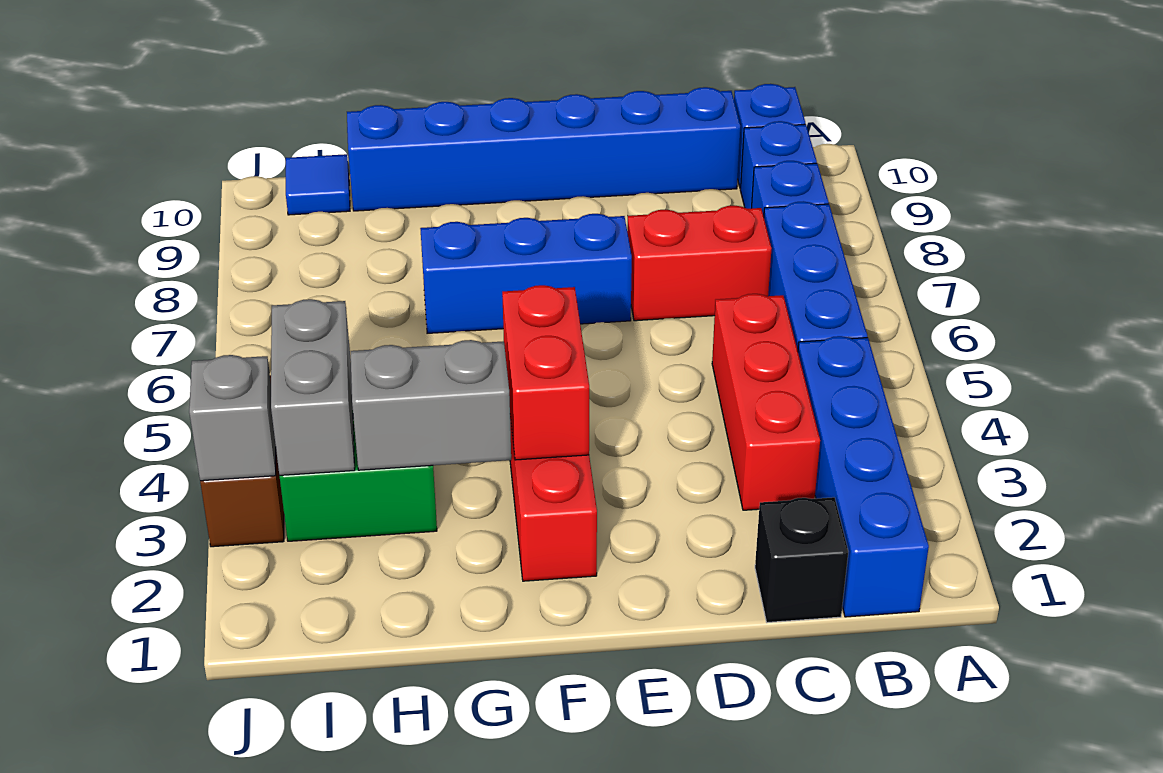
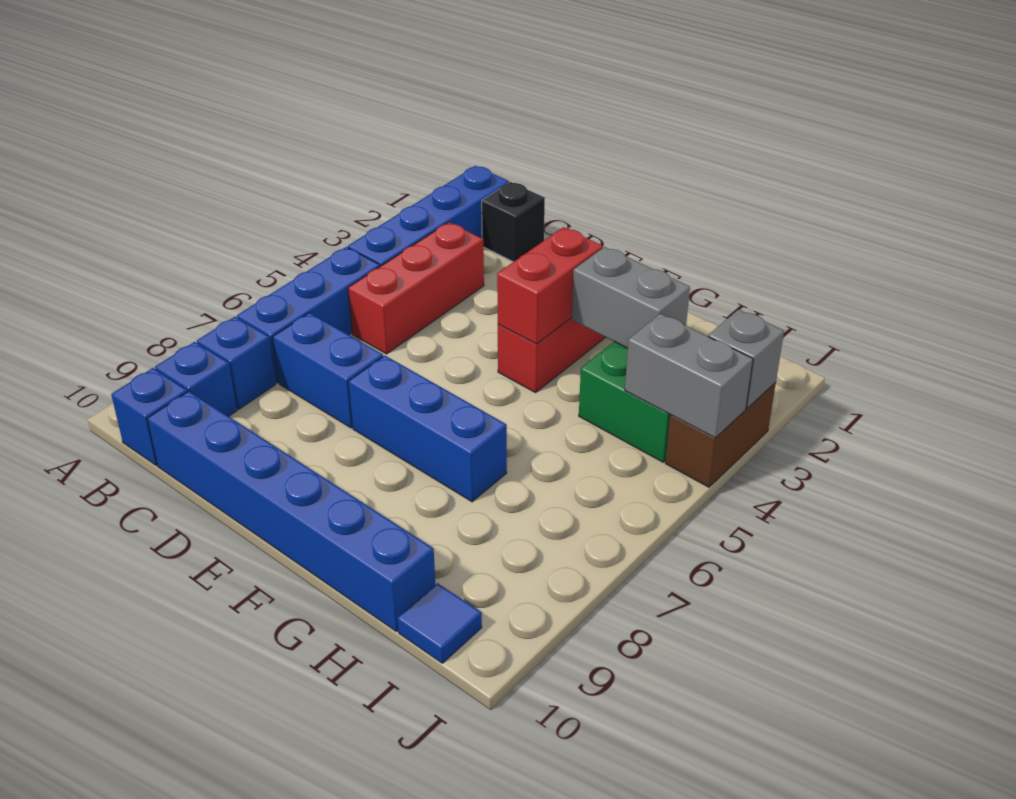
red 1x2 brick [627,206,771,321] -> blue 1x2 brick [273,313,383,428]
grey 1x2 brick [271,299,355,475] -> grey 1x2 brick turned to [625,314,753,438]

